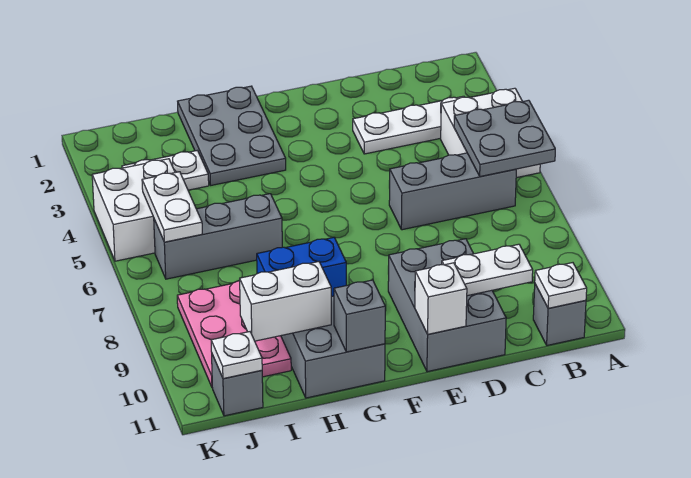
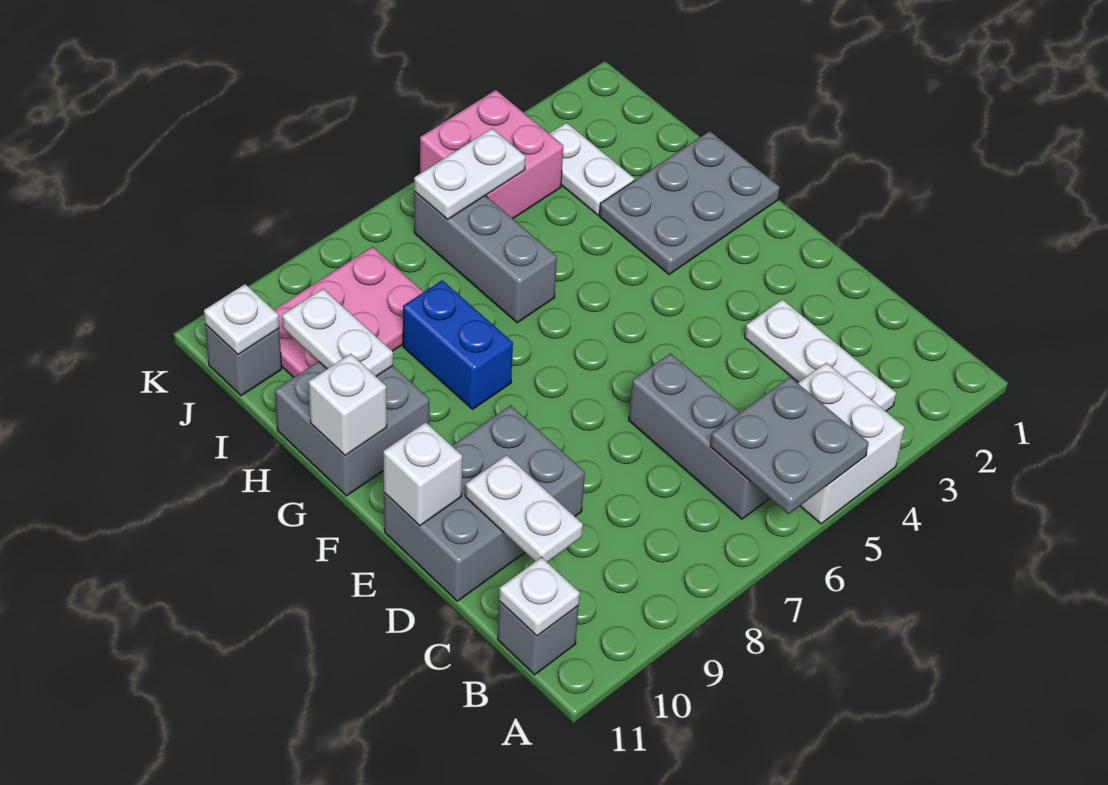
grey 1x1 brick [334,280,385,352] -> white 1x1 brick [309,354,387,455]
white 1x2 brick [240,262,331,341] -> white 1x2 plate [282,289,393,376]
white 2x2 brick [92,159,175,261] -> pink 2x2 brick [420,90,563,219]

